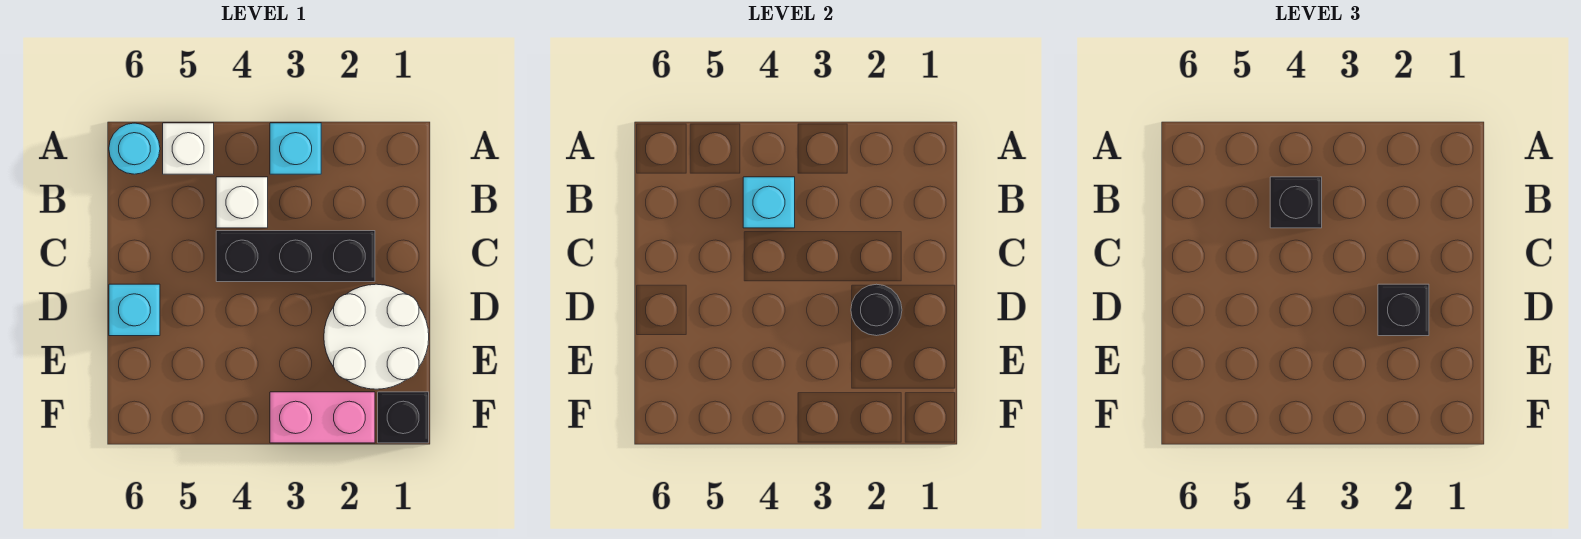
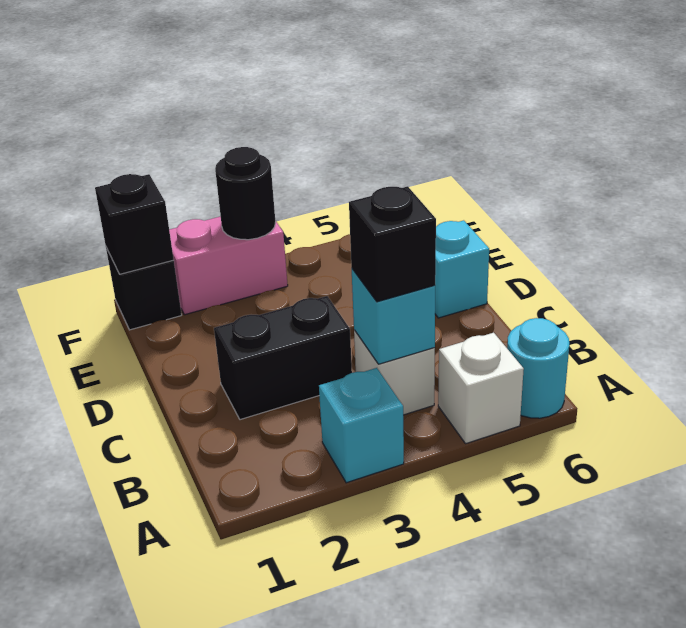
black 1x3 brick [216,231,375,282] -> black 1x2 brick [214,296,352,420]
white 2x2 round brick [324,284,429,389] -> none
black 1x1 round brick [851,284,902,336] -> black 1x1 round brick moved to [215,147,275,240]
black 1x1 brick [1378,284,1429,336] -> black 1x1 brick moved to [95,174,174,274]

